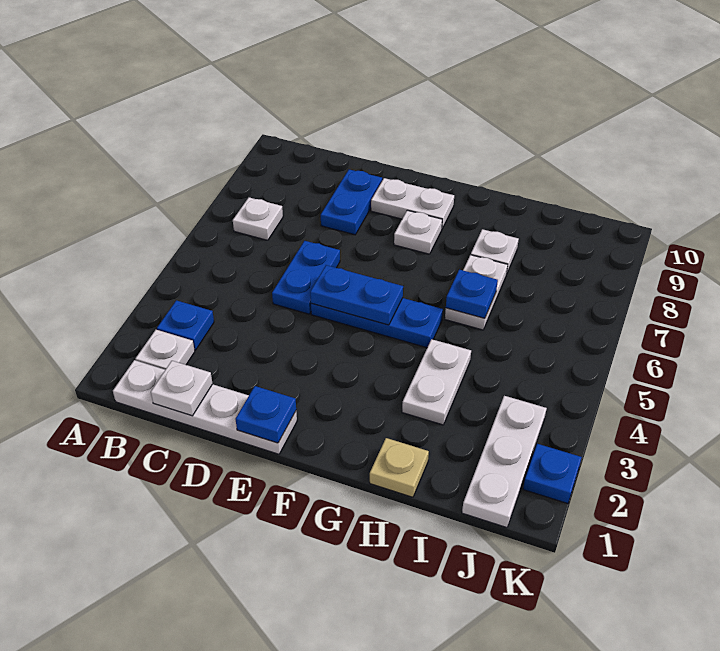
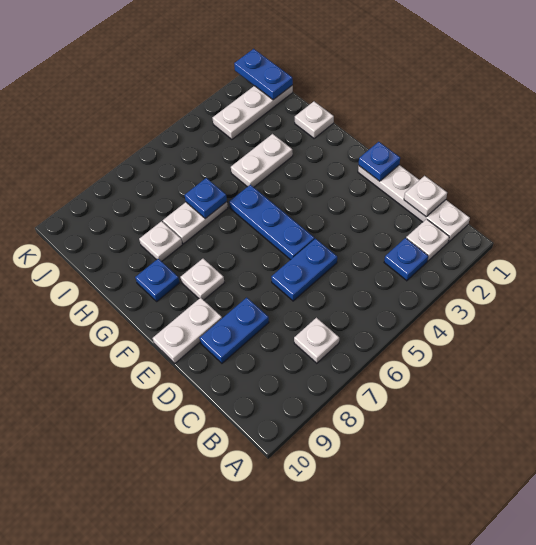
blue 1x2 plate [310,265,403,325] -> blue 1x2 plate moved to [234,49,293,100]
white 1x2 plate [371,178,454,228] -> white 1x2 plate turned to [153,298,222,364]
tan 1x1 plate [370,438,429,497] -> white 1x1 plate [295,102,334,138]
blue 1x1 plate [523,444,582,504] -> blue 1x1 plate moved to [135,259,180,301]

